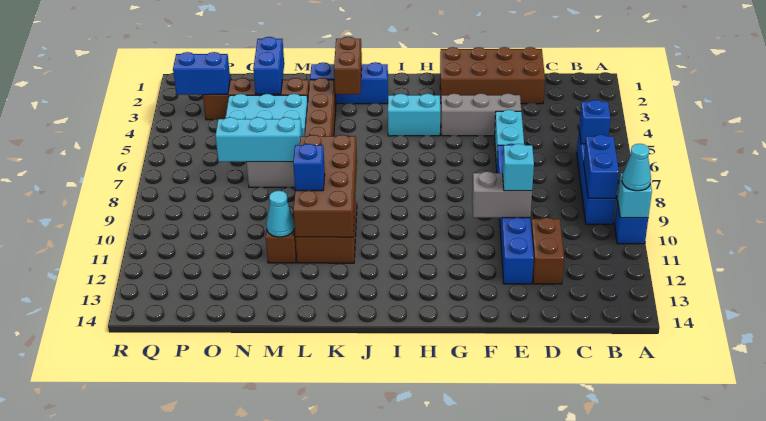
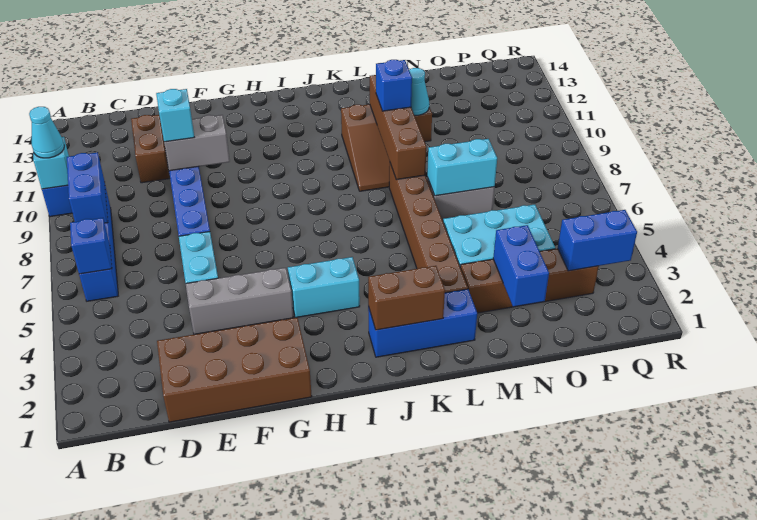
brown 1x2 brick [334,37,362,94] -> brown 1x2 brick turned to [368,266,445,330]
brown 2x4 brick [293,135,357,237] -> brown 1x4 brick [370,75,426,180]
cyan 1x3 brick [215,117,302,162] -> cyan 1x2 brick [427,139,497,196]

